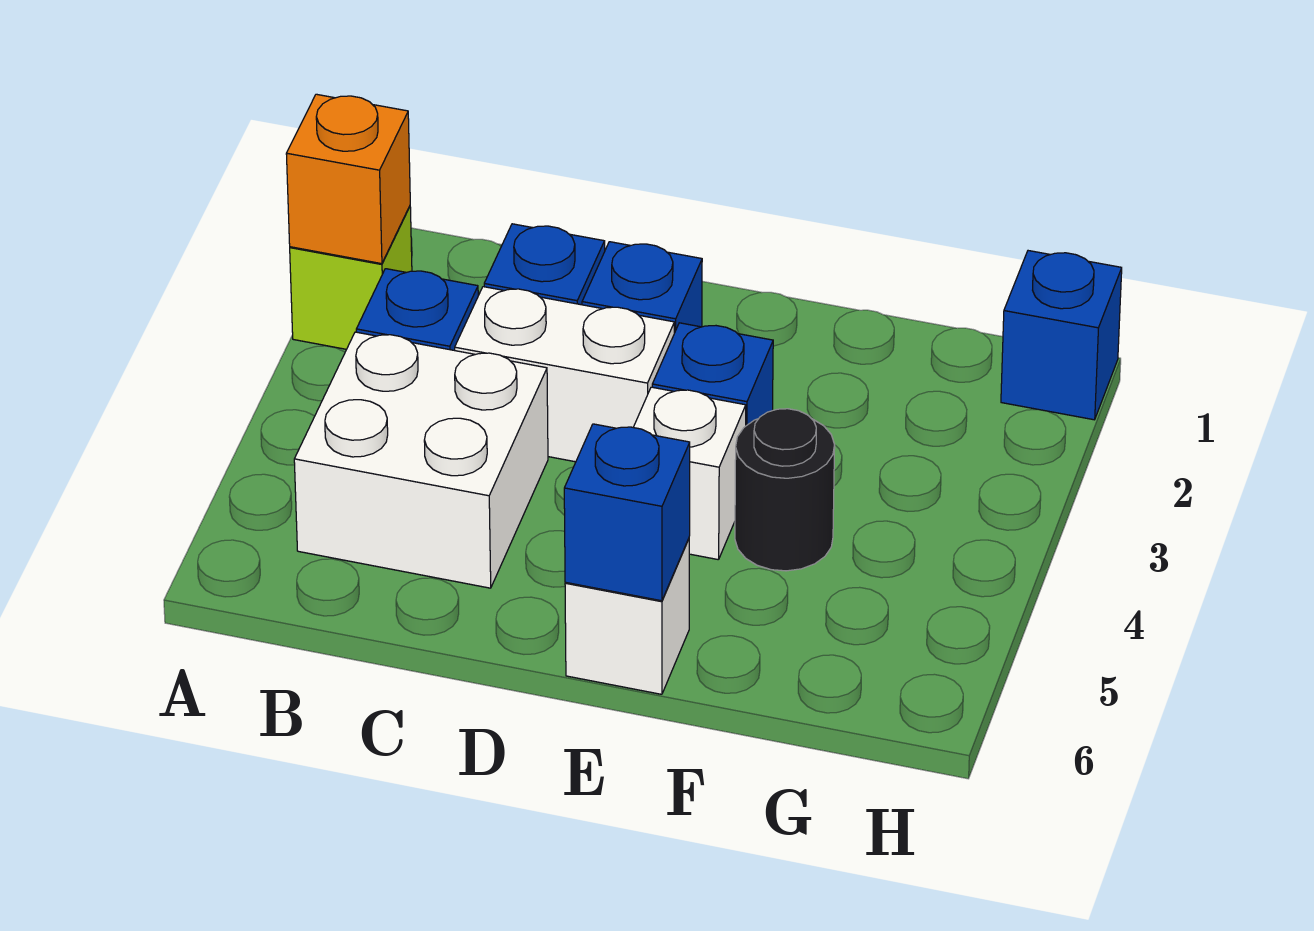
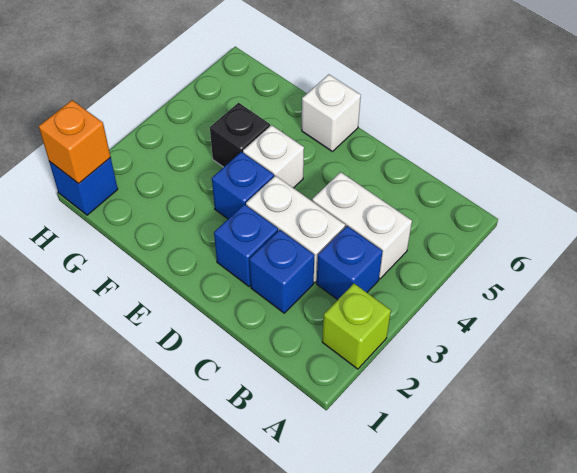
orange 1x1 brick [286,94,410,264] -> orange 1x1 brick moved to [39,100,111,184]
white 2x2 brick [294,332,548,588] -> white 1x2 brick [312,172,412,279]
blue 1x1 brick [564,424,690,601] -> none
black 1x1 round brick [735,409,835,571] -> black 1x1 brick [210,103,270,167]

